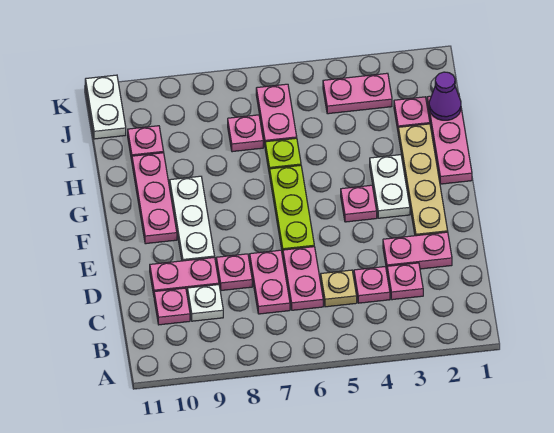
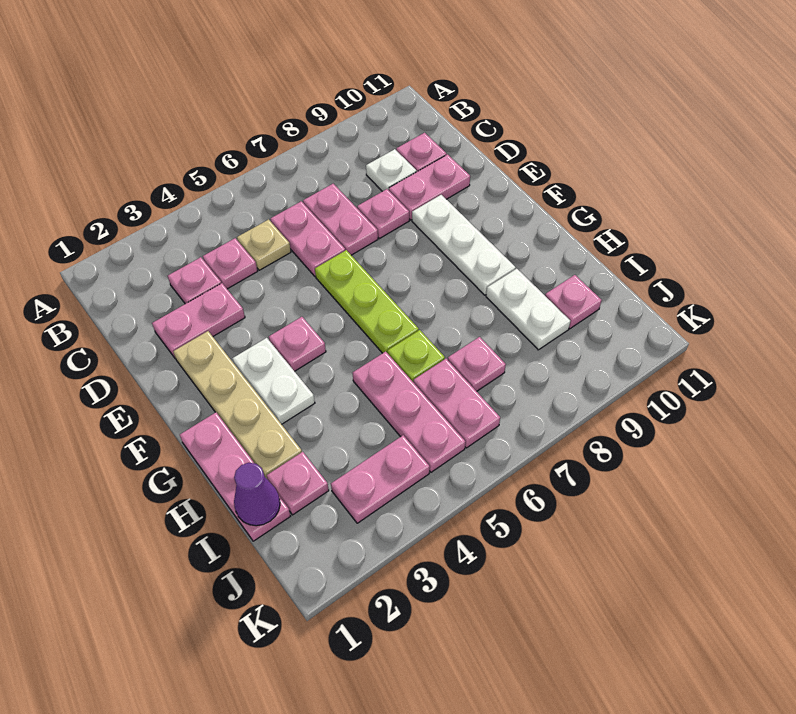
pink 1x3 plate [132,153,177,244] -> pink 1x3 plate moved to [353,352,465,472]
white 1x2 plate [85,75,126,139] -> white 1x2 plate moved to [486,269,570,350]

